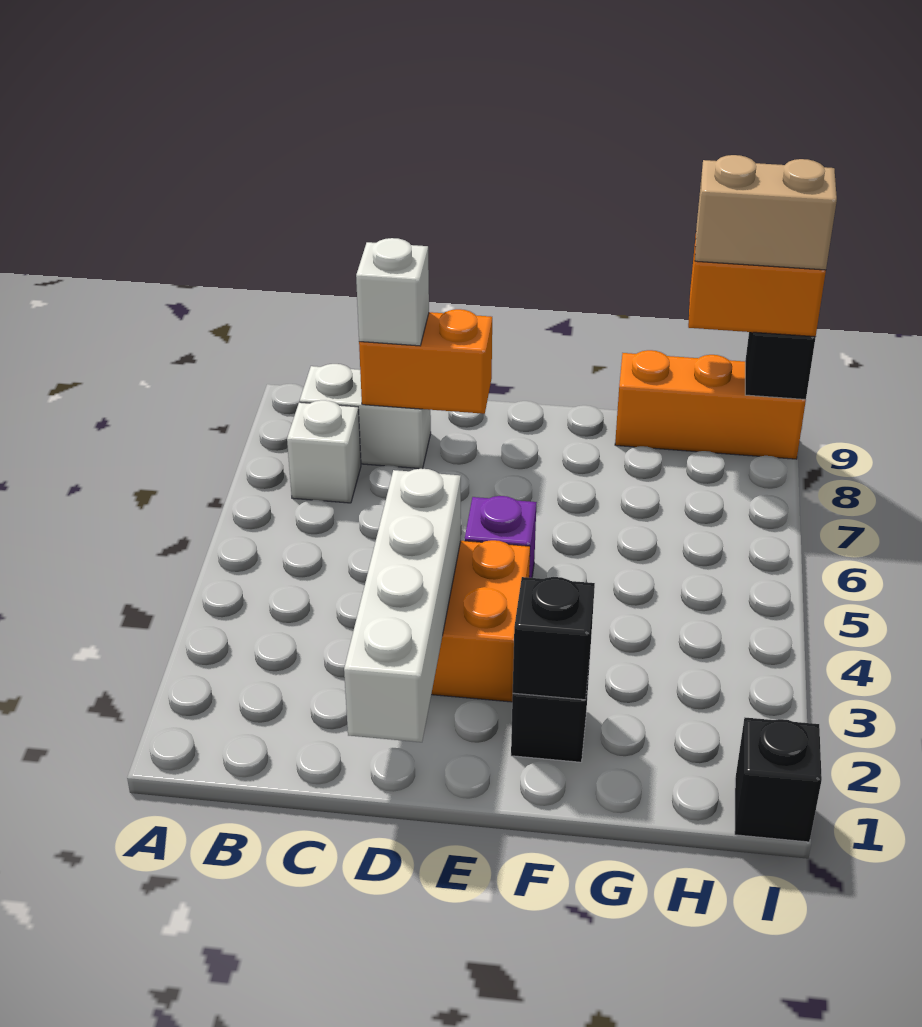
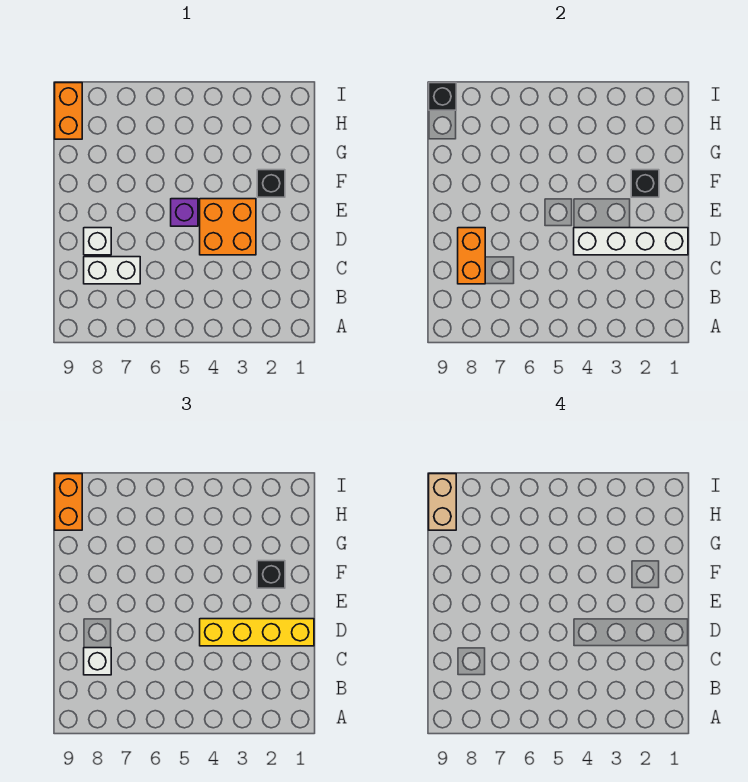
white 1x1 brick [287,400,361,503] -> white 1x1 brick moved to [84,228,111,255]
white 1x2 brick [300,364,431,469] -> white 1x2 brick turned to [84,257,140,284]
none -> yellow 1x4 brick [200,619,314,646]
orange 1x3 brick [615,350,806,459] -> orange 1x2 brick [55,83,82,139]
black 1x1 brick [735,718,822,842] -> black 1x1 brick moved to [257,561,285,588]

